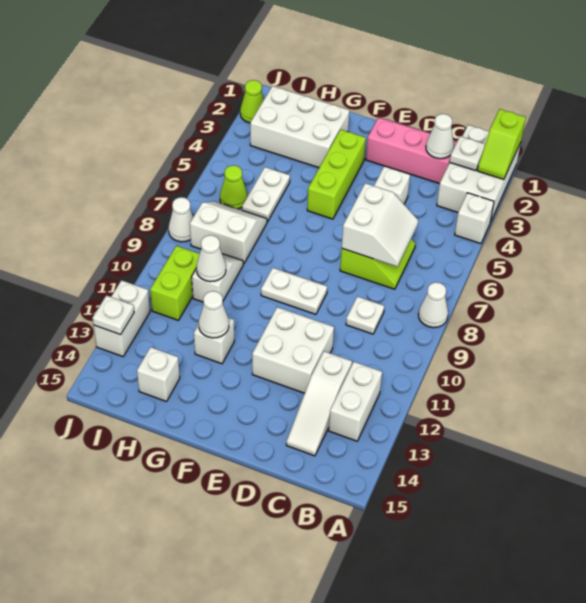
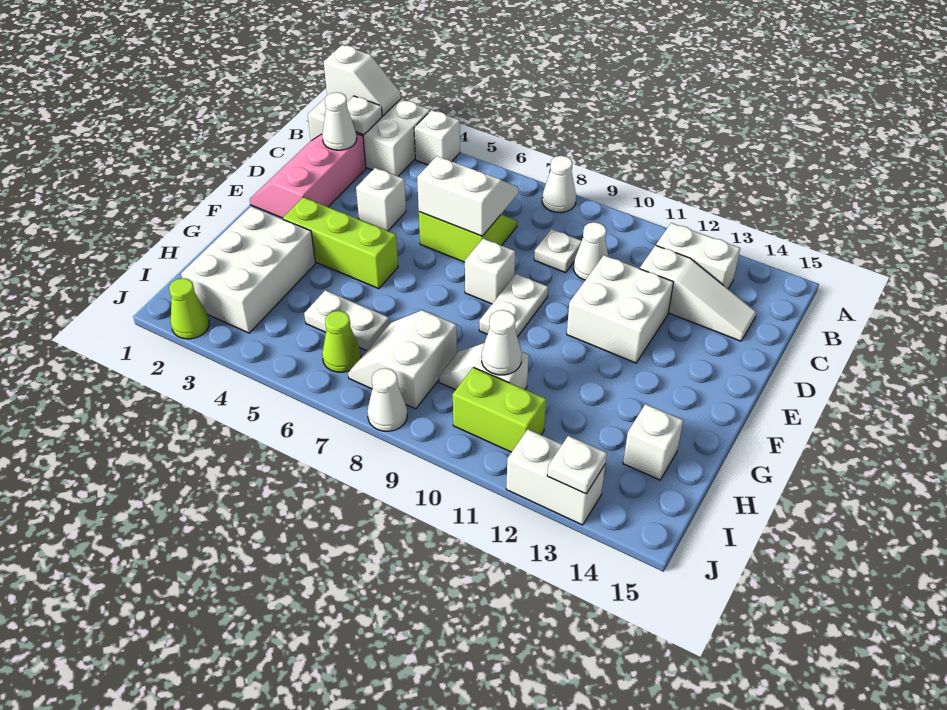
lime 1x2 slope [477,109,526,179] -> white 1x2 slope [324,45,401,116]
white 1x1 brick [194,318,234,364] -> white 1x1 brick moved to [465,238,515,304]
white 1x1 cone [199,291,229,338] -> white 1x1 cone moved to [574,222,608,280]

